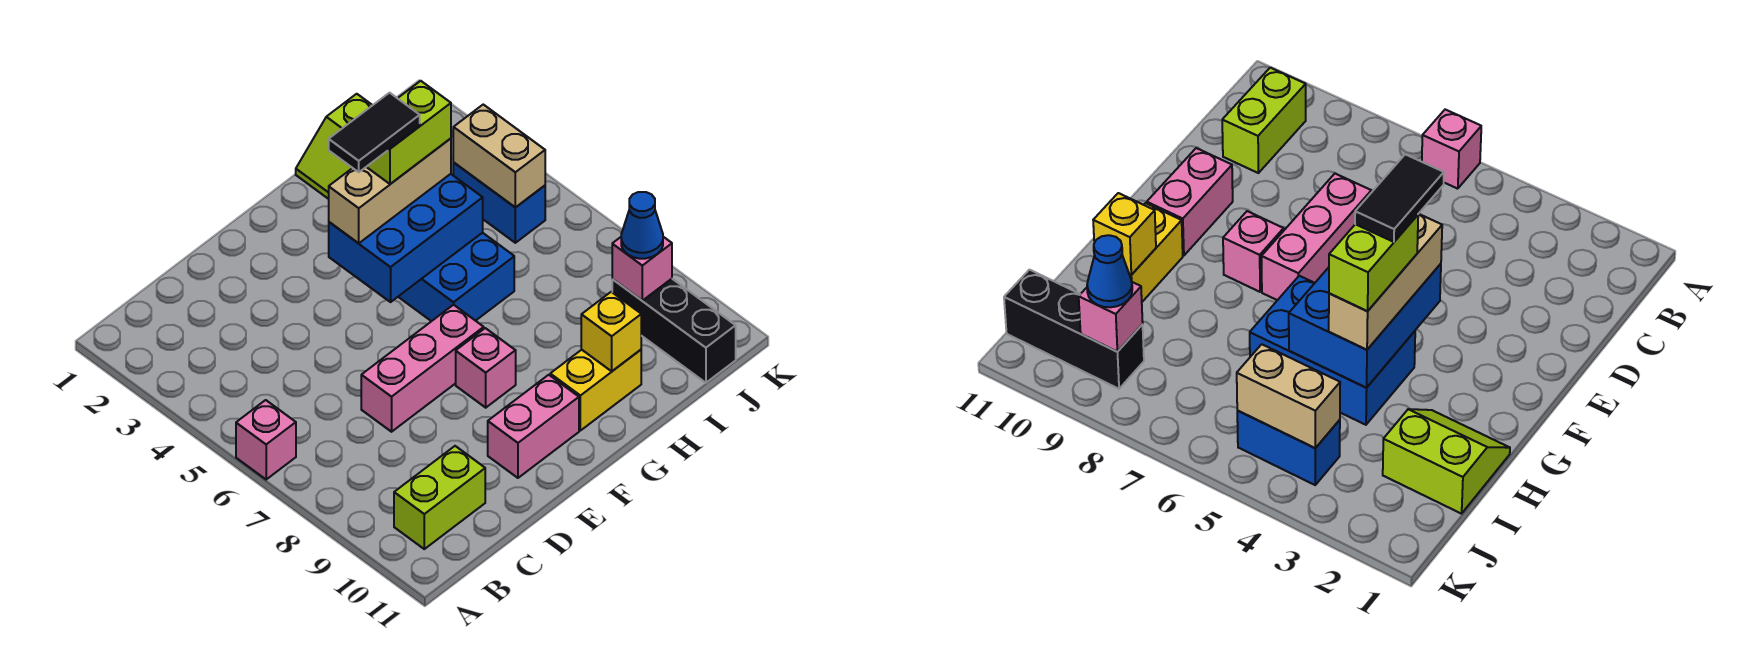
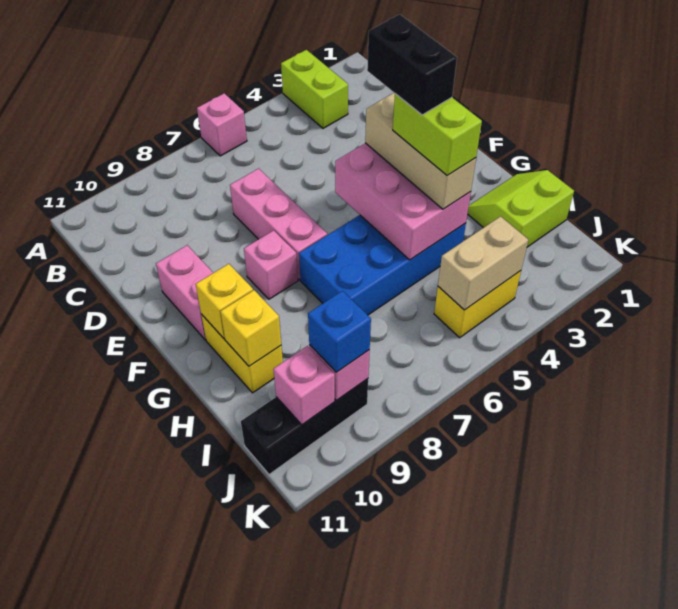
lime 1x2 brick [394,446,485,549] -> lime 1x2 brick moved to [281,50,348,128]
blue 2x3 brick [329,174,483,302] -> pink 2x3 brick [335,143,471,260]
black 1x2 tile [329,93,420,172] -> black 1x2 brick [367,14,457,115]
blue 2x3 brick [398,233,514,321] -> blue 2x4 brick [299,215,466,315]
none -> yellow 1x1 brick [196,264,253,339]
blue 1x2 brick [453,163,545,243] -> yellow 1x2 brick [434,271,521,338]
blue 1x1 cone [621,192,663,259] -> blue 1x1 brick [308,291,371,372]
none -> pink 1x1 brick [273,346,335,425]

